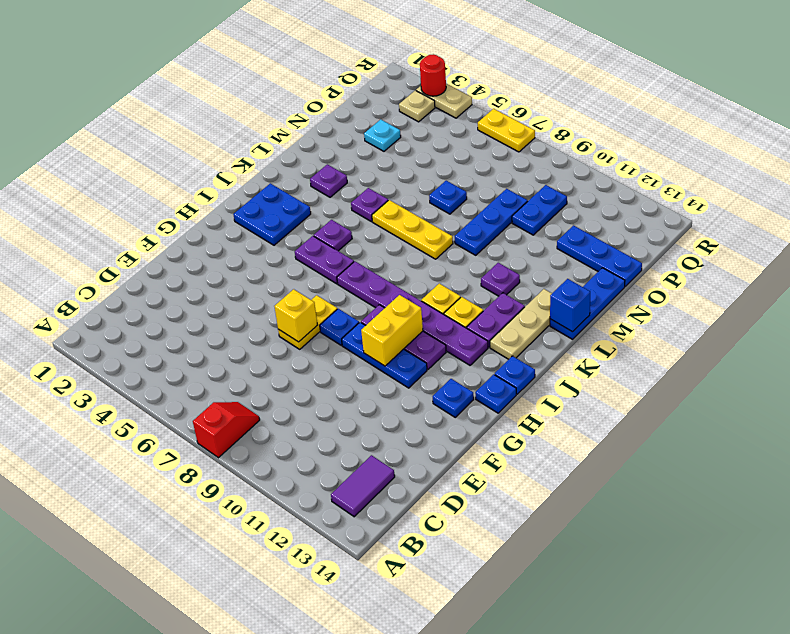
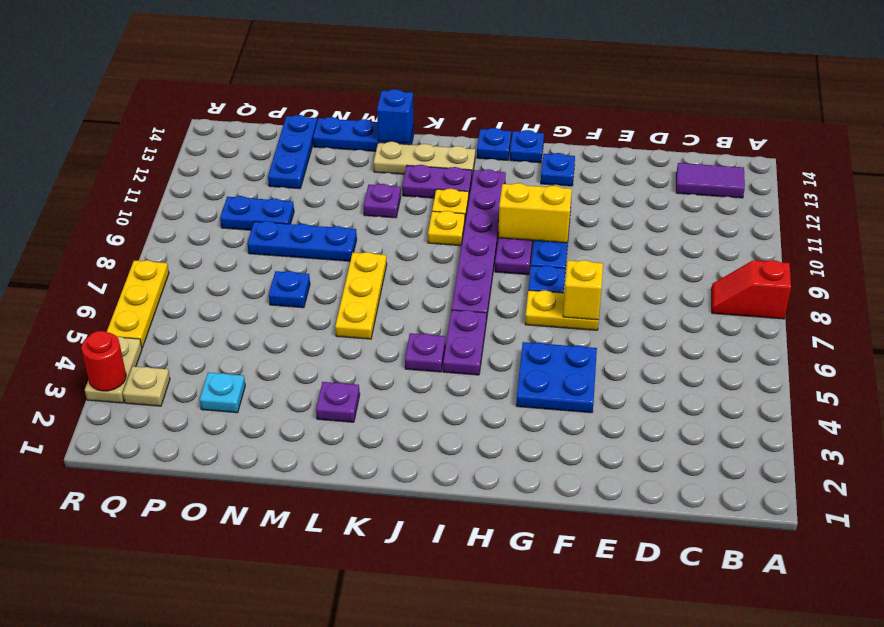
blue 2x2 plate [233,183,311,245] -> blue 2x2 plate moved to [516,342,597,413]
purple 1x1 plate [351,188,388,222] -> none
yellow 1x2 plate [478,109,535,152] -> yellow 1x3 plate [107,260,169,348]

